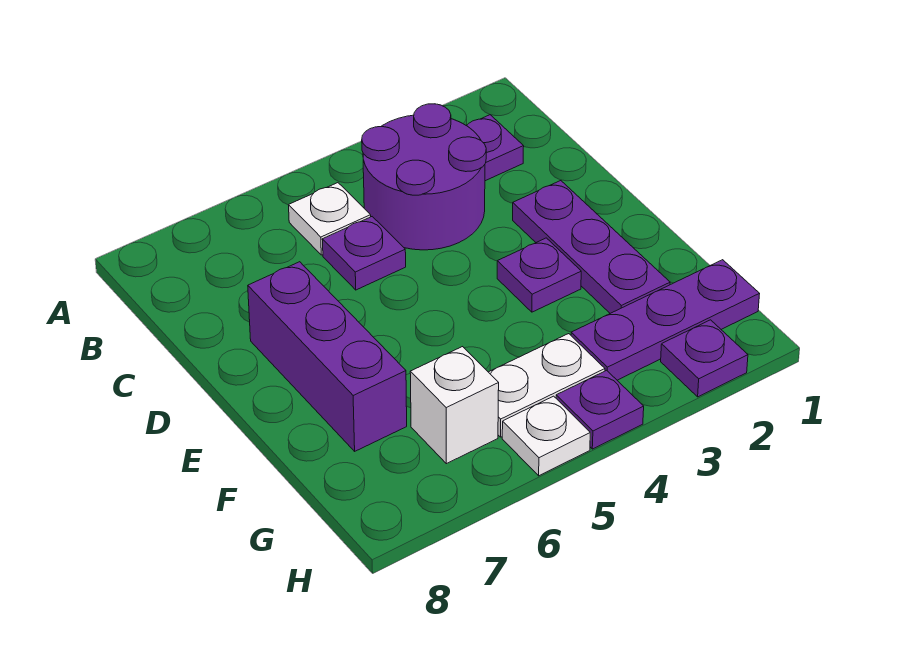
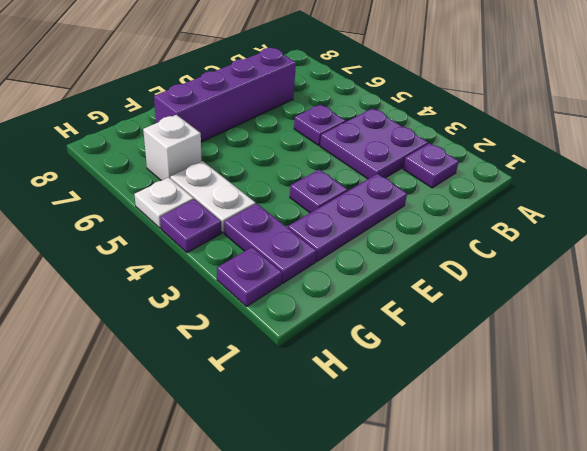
purple 2x2 round brick [362,104,486,250] -> purple 2x2 plate [320,108,428,179]
white 1x1 plate [289,183,371,255] -> none
purple 1x3 brick [248,262,407,451] -> purple 1x4 brick [154,48,296,142]
purple 1x3 plate [571,260,759,380] -> purple 1x2 plate [224,204,316,283]

